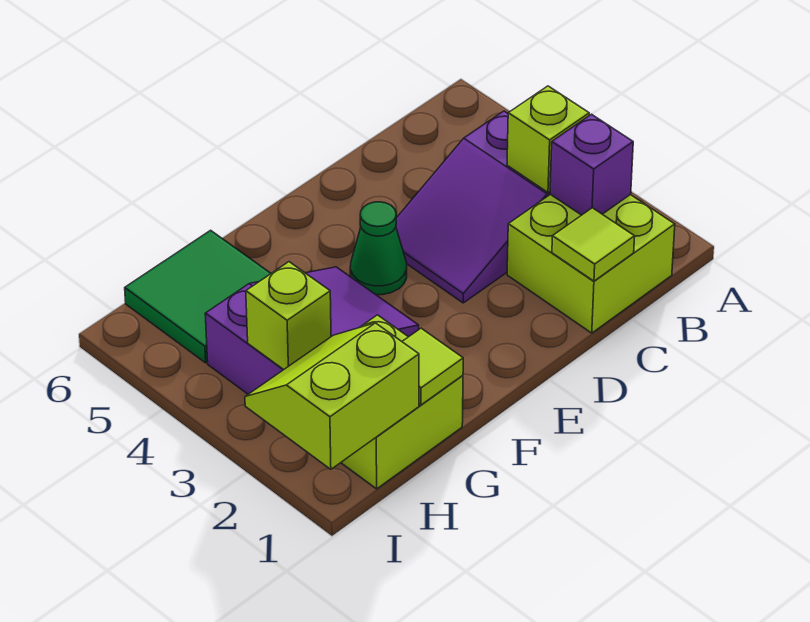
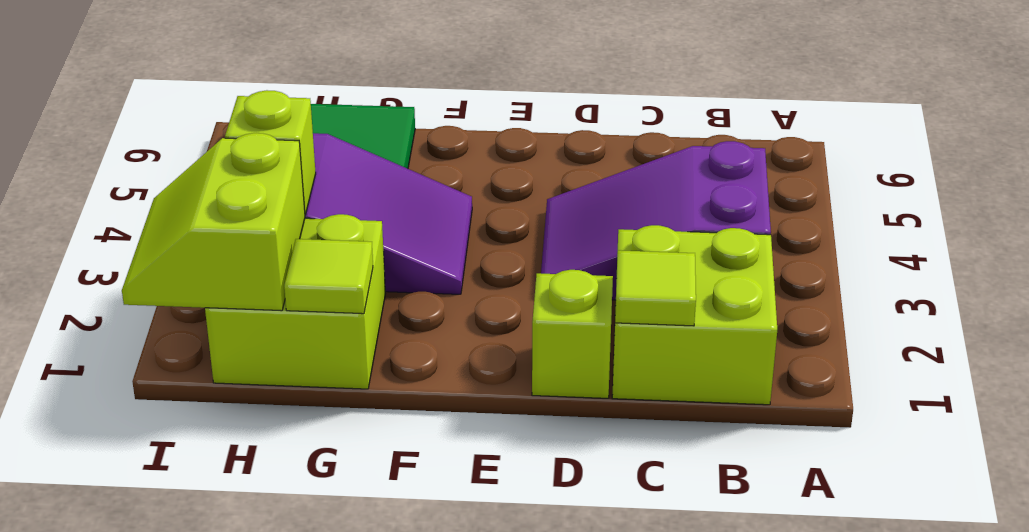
purple 1x1 brick [550,114,633,215] -> none
lime 1x1 brick [507,86,589,192] -> lime 1x1 brick moved to [532,270,613,398]
green 1x1 cone [350,202,407,295] -> none
lime 2x2 slope [245,323,419,469] -> lime 2x2 slope turned to [122,133,305,311]

